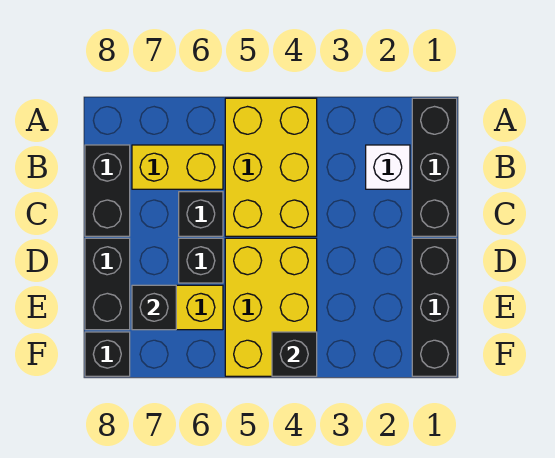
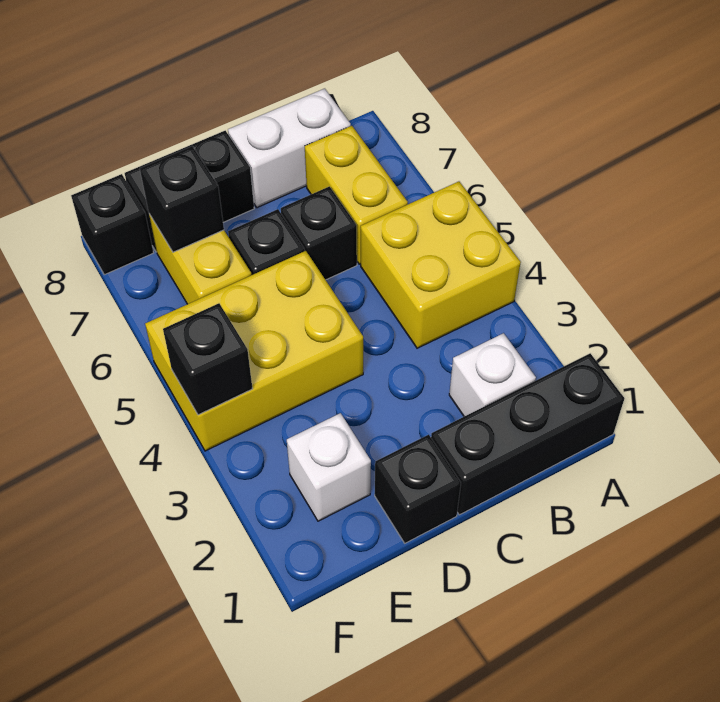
yellow 2x3 brick [225,98,317,236] -> yellow 2x2 brick [361,182,521,348]
black 1x2 brick [85,145,130,236] -> white 1x2 brick [228,89,351,208]
black 1x3 brick [412,238,457,376] -> black 1x1 brick [375,435,461,543]
none -> white 1x1 brick [287,413,371,521]

